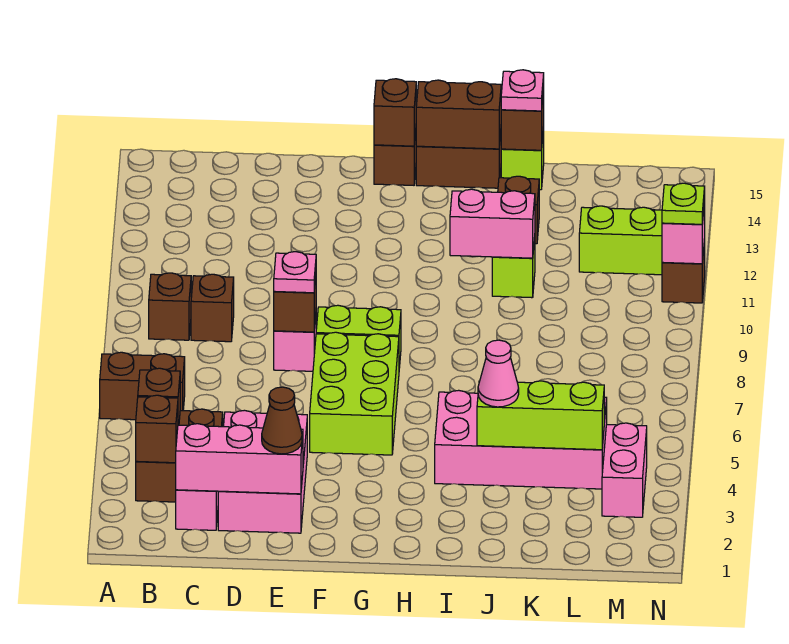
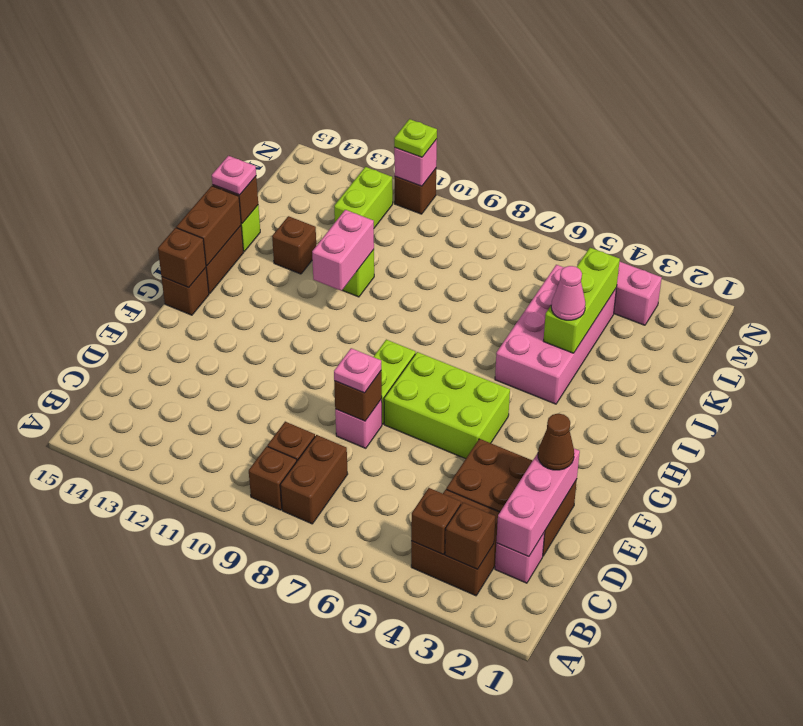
brown 1x2 brick [100,352,185,420] -> brown 1x2 brick moved to [280,435,348,524]
pink 2x3 brick [218,410,307,533] -> brown 2x3 brick [446,439,577,556]

